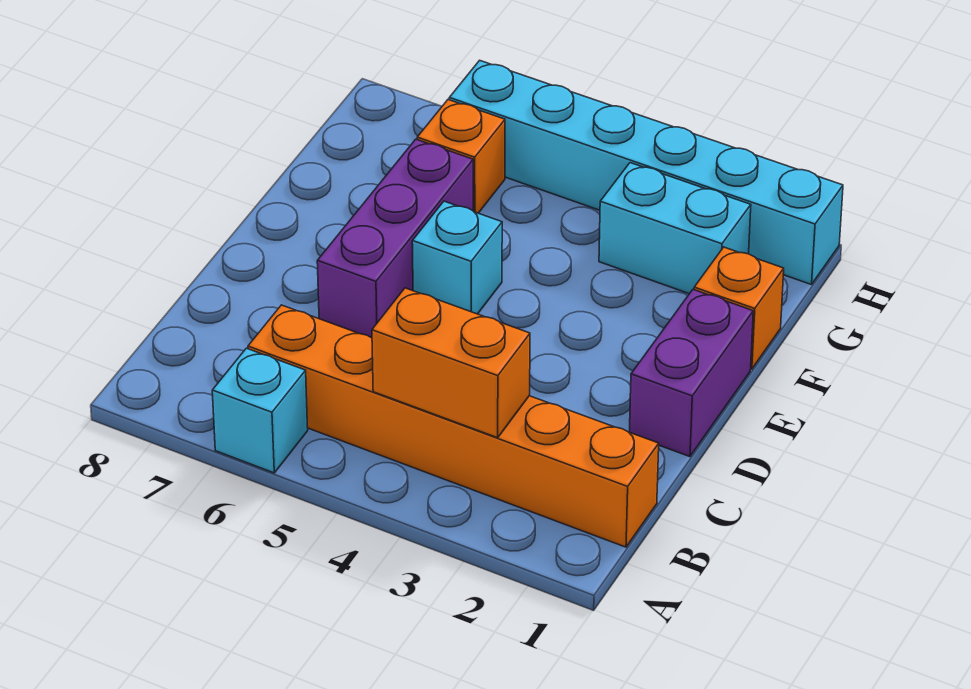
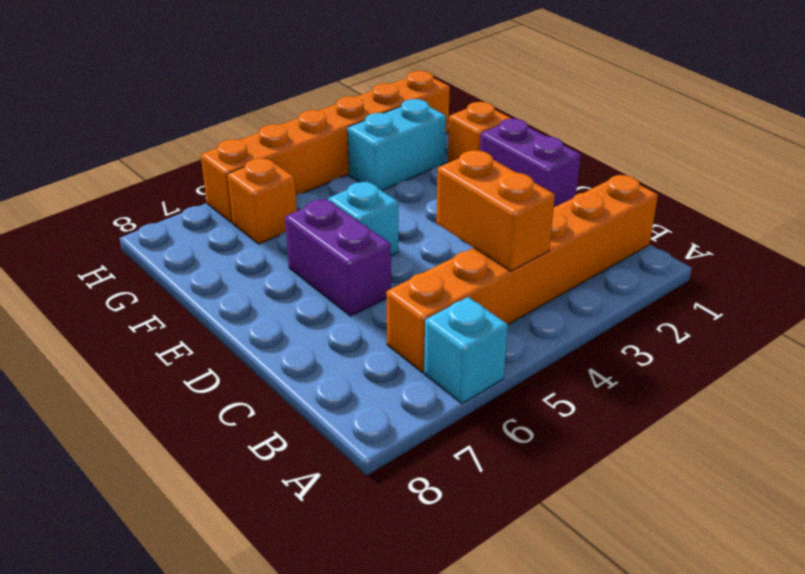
orange 1x2 brick [372,288,530,438] -> orange 1x2 brick turned to [436,150,555,271]
purple 1x3 brick [317,139,473,338] -> purple 1x2 brick [285,199,391,316]
cyan 1x6 brick [449,60,843,285] -> orange 1x6 brick [201,71,450,223]

